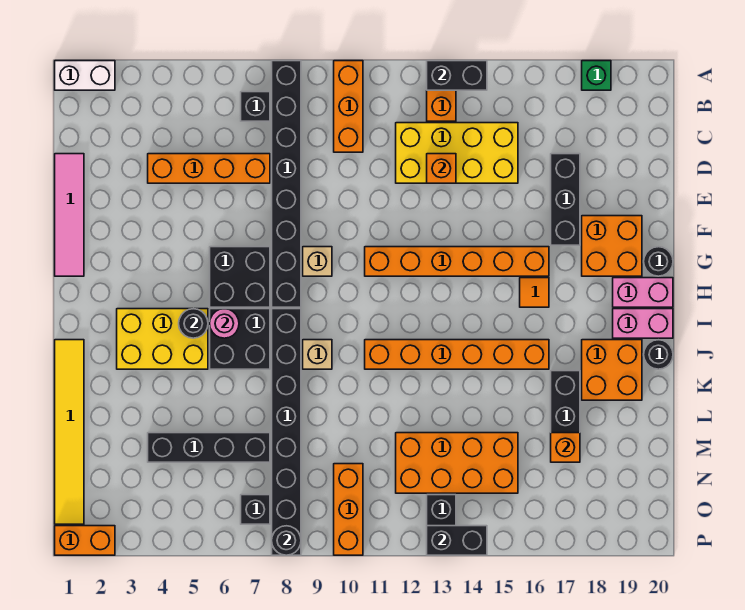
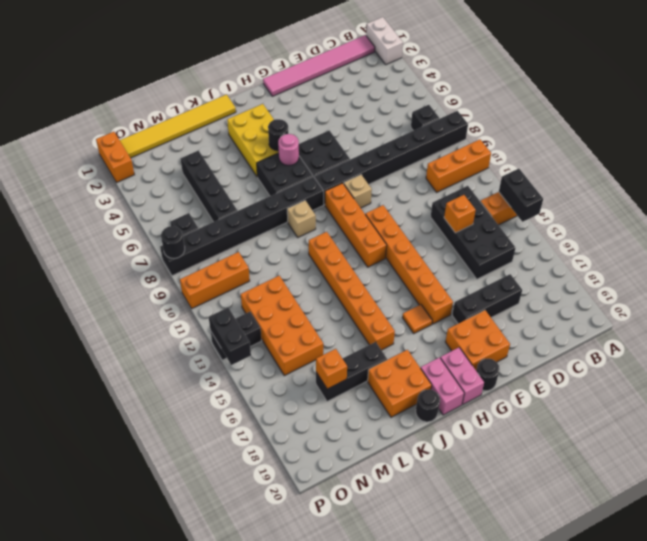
green 1x1 brick [582,61,611,90] -> none
yellow 2x4 brick [396,123,518,183] -> black 2x4 brick [431,186,515,279]
pink 1x4 tile [55,154,84,276] -> pink 1x6 tile [263,35,375,96]
orange 1x4 brick [148,154,270,183] -> orange 1x4 brick moved to [325,183,387,267]

